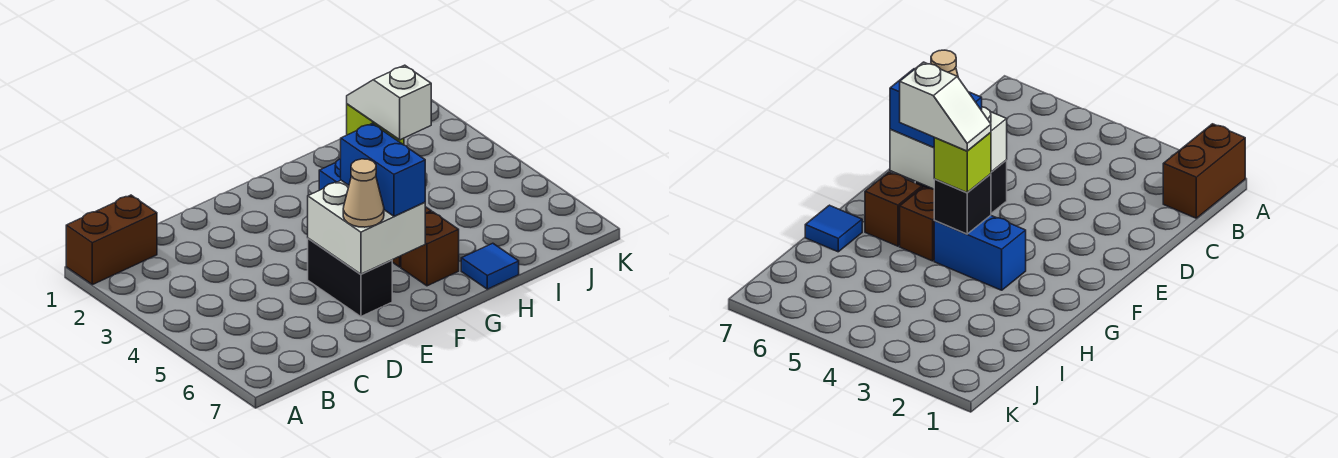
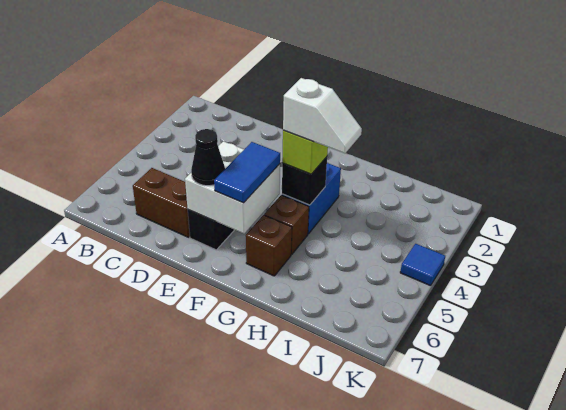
brown 1x2 brick [66,195,157,285] -> brown 1x2 brick moved to [133,168,190,237]
tan 1x1 cone [343,159,384,227] -> black 1x1 cone [191,129,225,186]
blue 1x2 brick [341,123,425,216] -> blue 1x2 tile [214,142,280,203]
white 1x2 slope [347,65,431,140] -> white 1x2 slope turned to [283,78,362,153]
blue 1x1 tile [461,243,519,289] -> blue 1x1 tile moved to [400,244,445,286]

